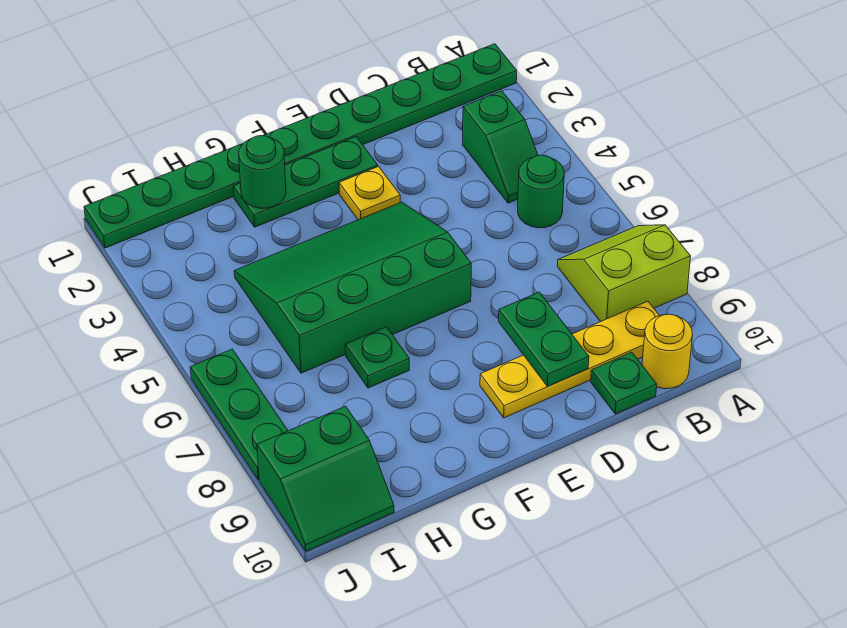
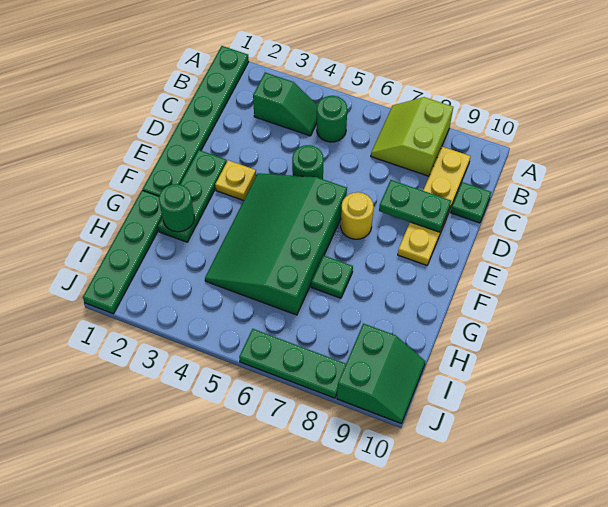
yellow 1x1 round brick [642,314,693,389] -> yellow 1x1 round brick moved to [341,192,374,239]
none -> green 1x1 round brick [292,145,324,179]

